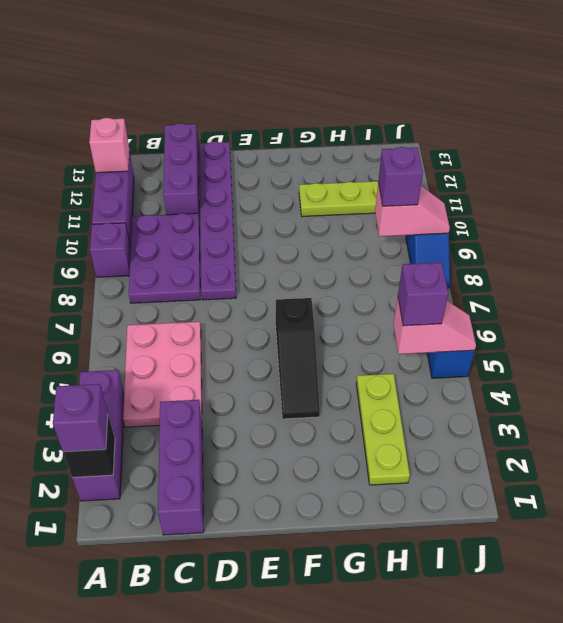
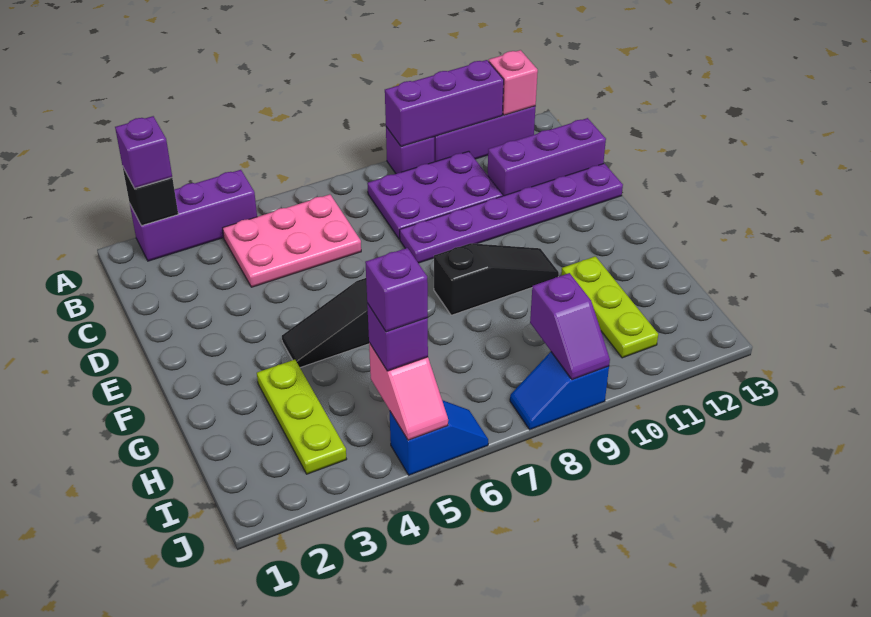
purple 1x3 brick [158,400,204,535] -> purple 1x3 brick moved to [385,60,504,147]
none -> black 1x3 slope [434,243,559,315]
lime 1x3 plate [356,374,410,485] -> lime 1x3 plate turned to [257,360,347,474]
pink 1x2 slope [375,183,450,236] -> purple 1x2 slope [530,273,610,380]
purple 1x1 brick [378,147,423,206] -> purple 1x1 brick moved to [365,248,428,332]

